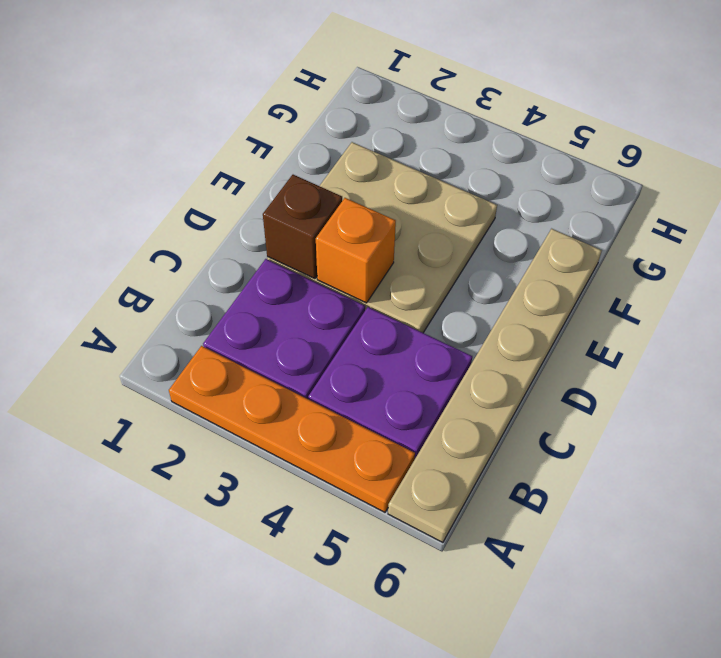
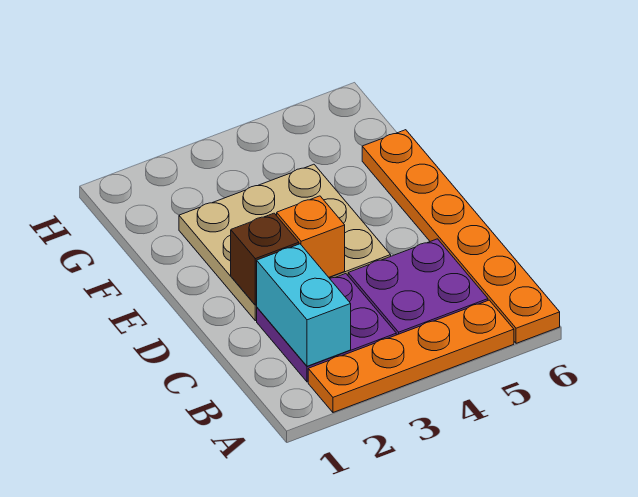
tan 1x6 plate [388,229,602,542] -> orange 1x6 plate [362,130,560,343]
none -> cyan 1x2 brick [257,244,351,366]

